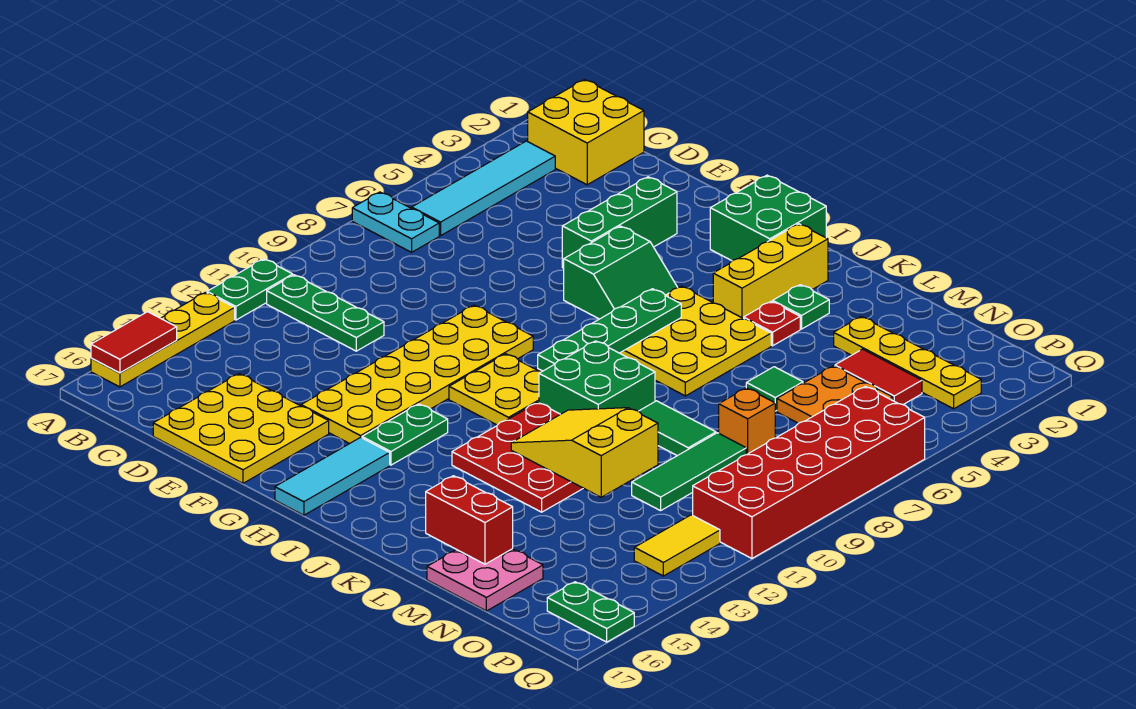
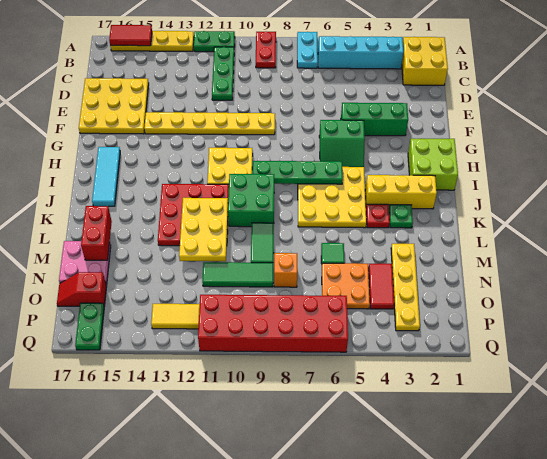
none -> red 1x2 plate [256,32,276,68]
cyan 1x4 tile [412,141,555,236] -> cyan 1x4 brick [318,36,404,69]
yellow 2x6 plate [301,305,533,444] -> yellow 1x6 plate [144,112,275,135]
green 2x2 brick [710,175,826,261] -> lime 2x2 brick [408,138,458,190]
green 1x2 plate [362,404,448,465] -> none
cyan 1x3 tile [275,437,390,515] -> cyan 1x3 tile turned to [92,147,120,206]
yellow 2x3 slope [511,408,658,497] -> yellow 2x3 plate [179,198,228,261]
none -> red 1x2 slope [57,272,107,306]

